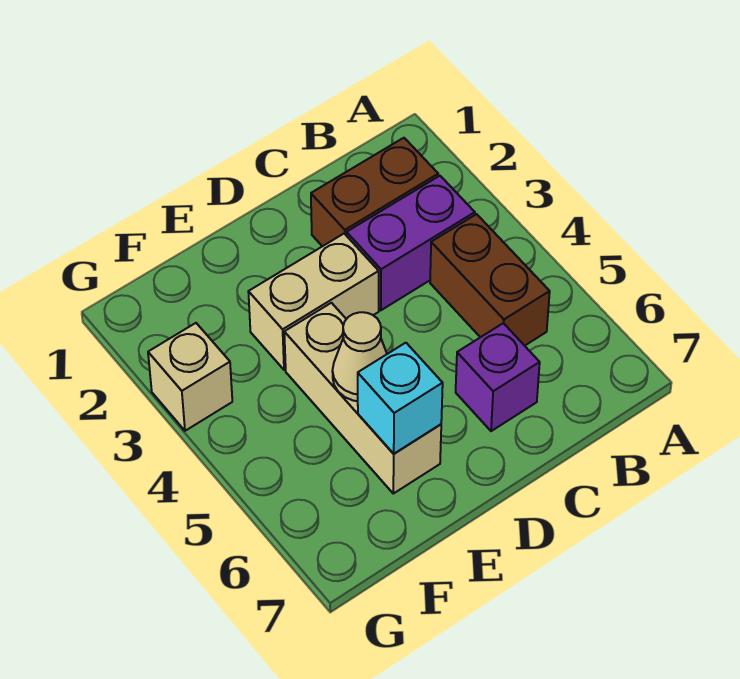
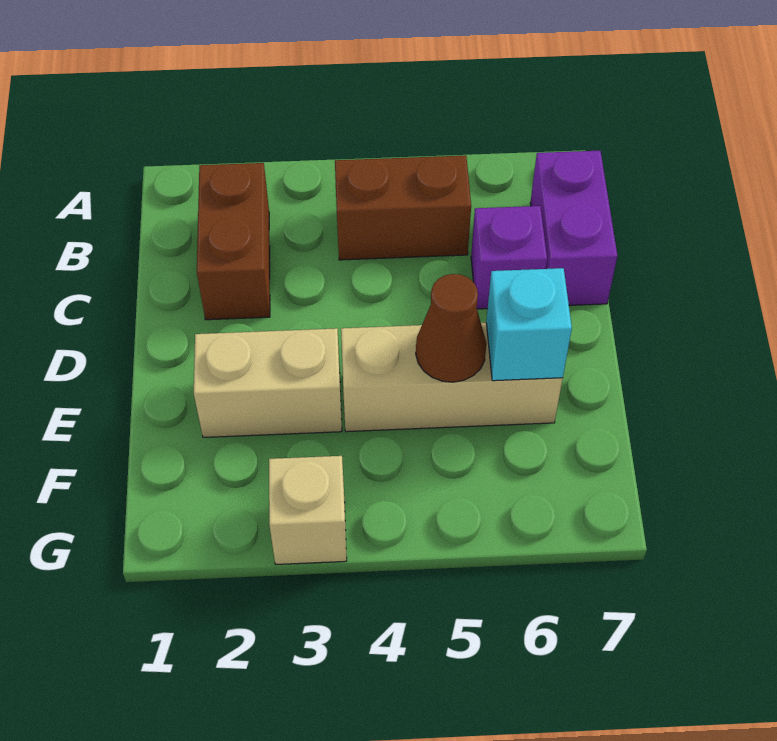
purple 1x2 brick [347,176,475,310] -> purple 1x2 brick moved to [530,151,617,305]
tan 1x2 brick [248,234,379,370] -> tan 1x2 brick turned to [194,328,342,437]
tan 1x1 cone [332,312,387,401] -> brown 1x1 cone [416,274,486,382]

